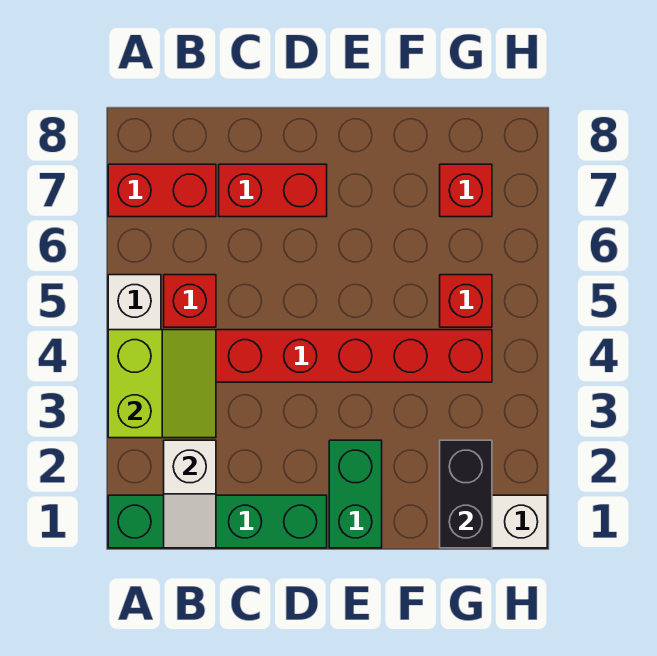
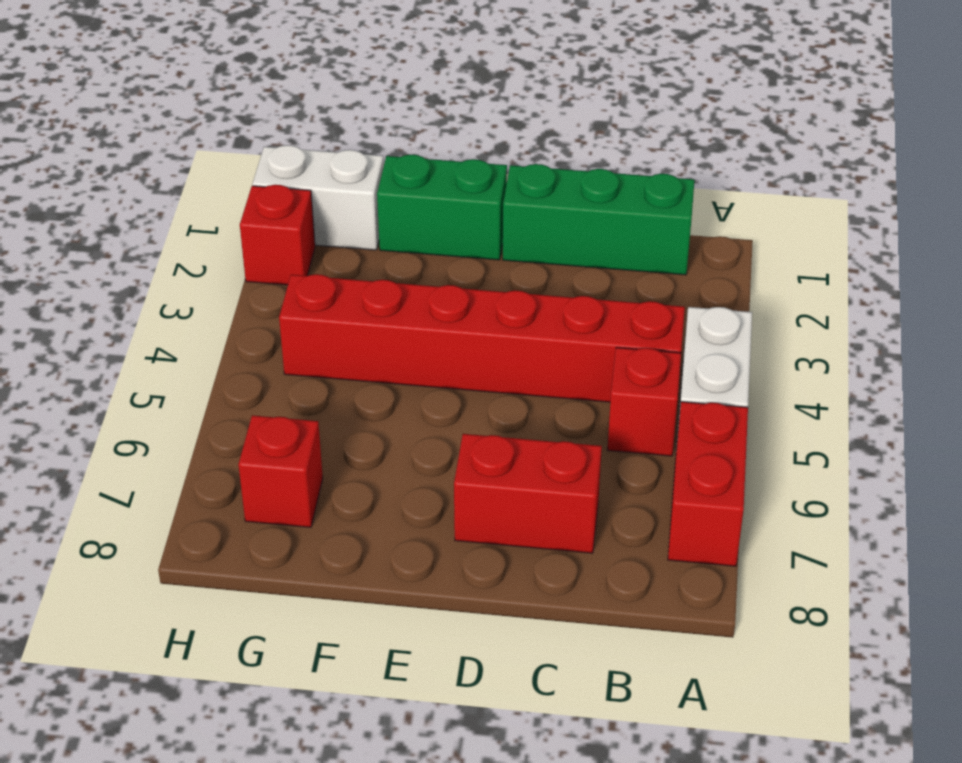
green 1x4 brick [108,495,327,548] -> green 1x3 brick [503,164,695,275]
lime 2x2 slope [108,330,216,438] -> none
red 1x2 brick [108,164,216,217] -> red 1x2 brick turned to [668,402,748,566]
white 1x2 slope [164,440,216,548] -> none
green 1x2 brick [329,440,382,548] -> green 1x2 brick turned to [377,155,507,260]
black 1x2 brick [440,440,492,548] -> none
red 1x1 brick [440,275,492,327] -> red 1x1 brick moved to [240,185,315,285]

